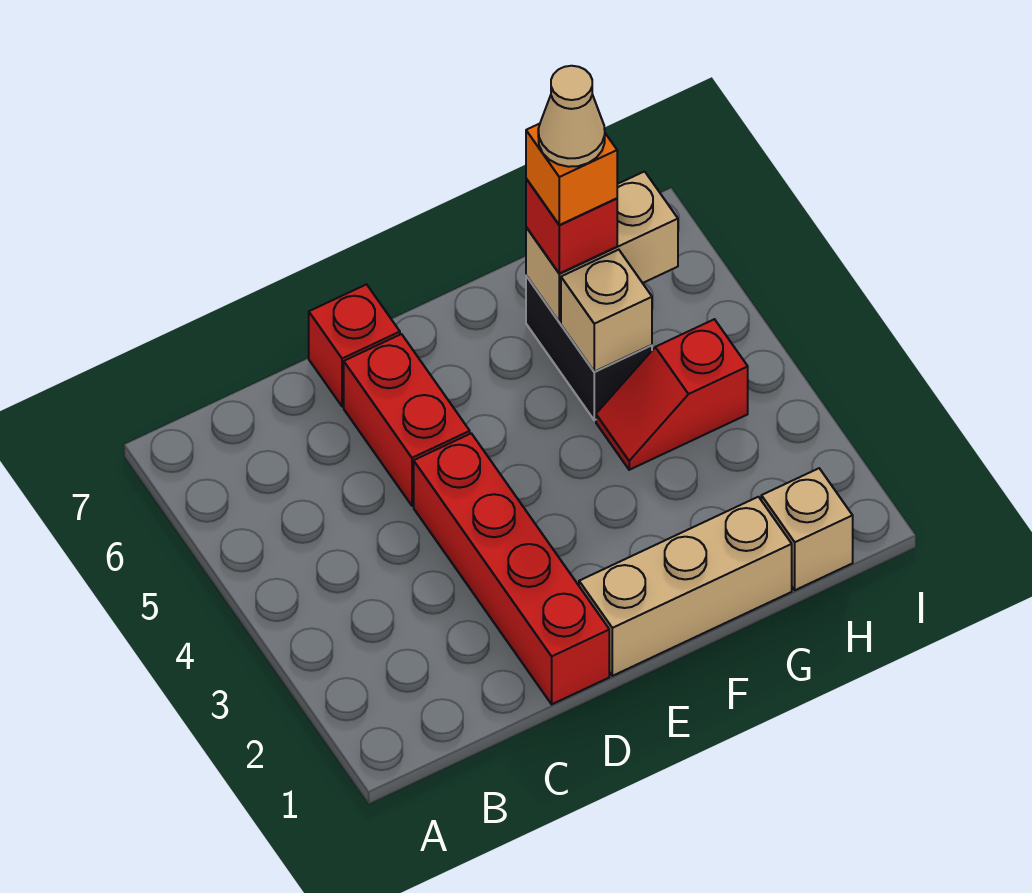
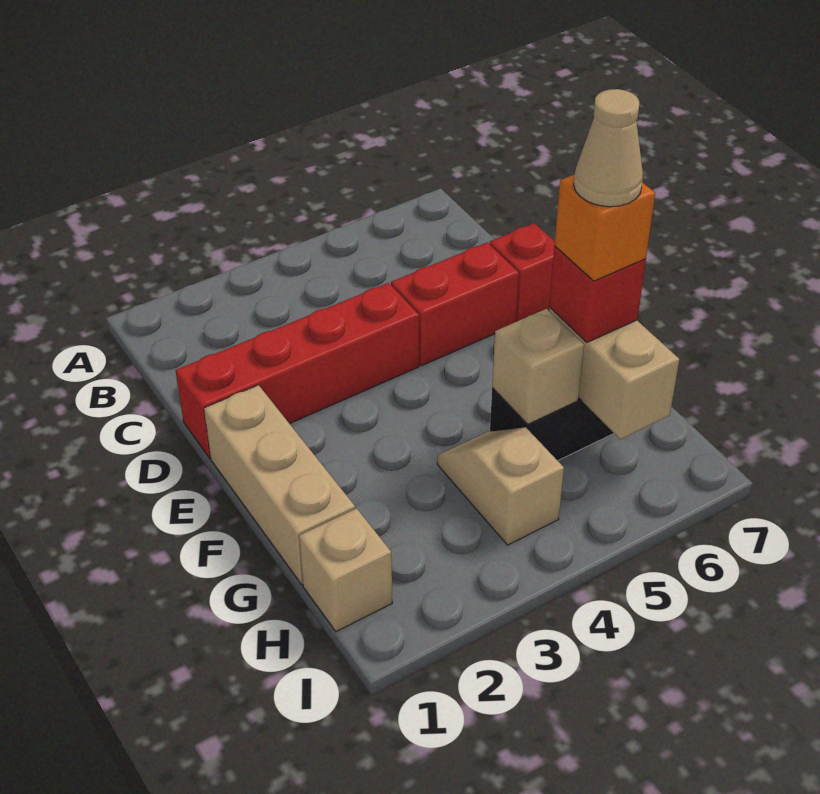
red 1x2 slope [596,319,748,470] -> tan 1x2 slope [437,427,564,545]

